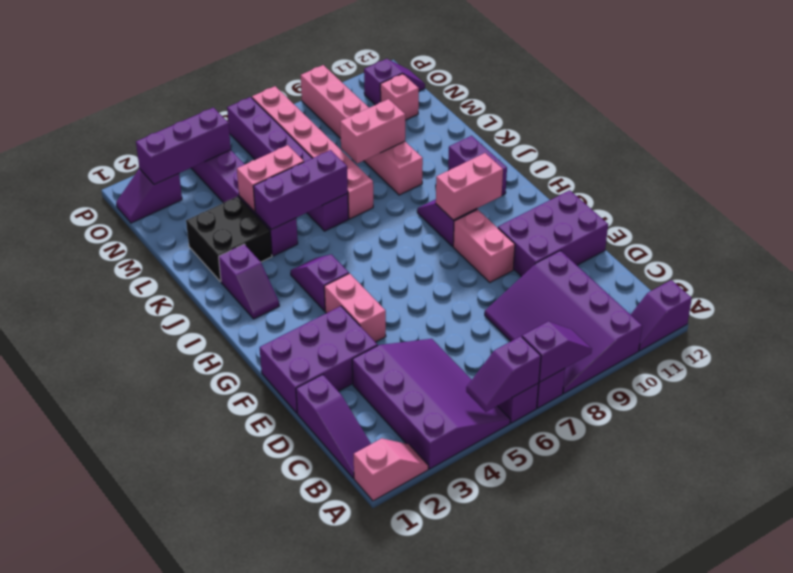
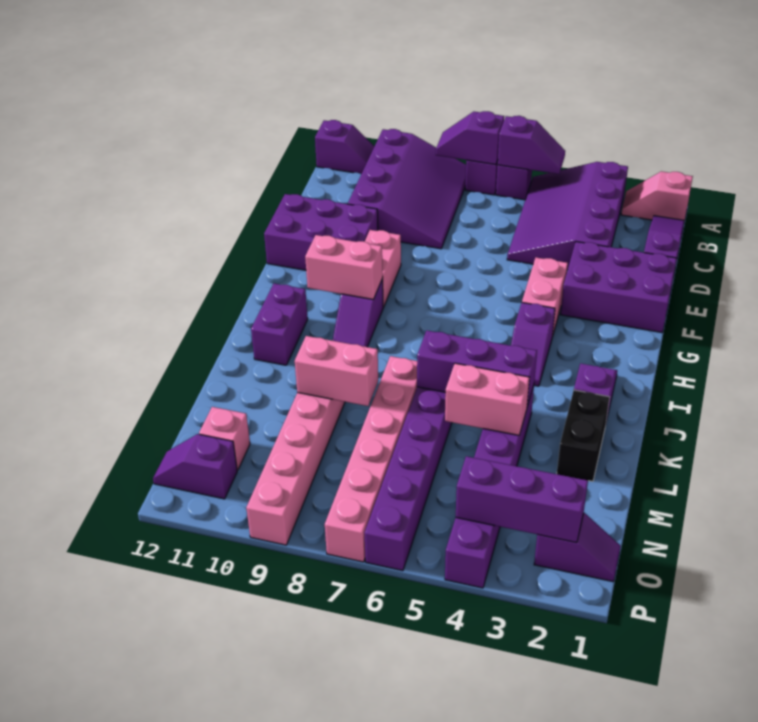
black 2x2 brick [186,196,272,282] -> black 1x2 brick [557,390,610,481]

